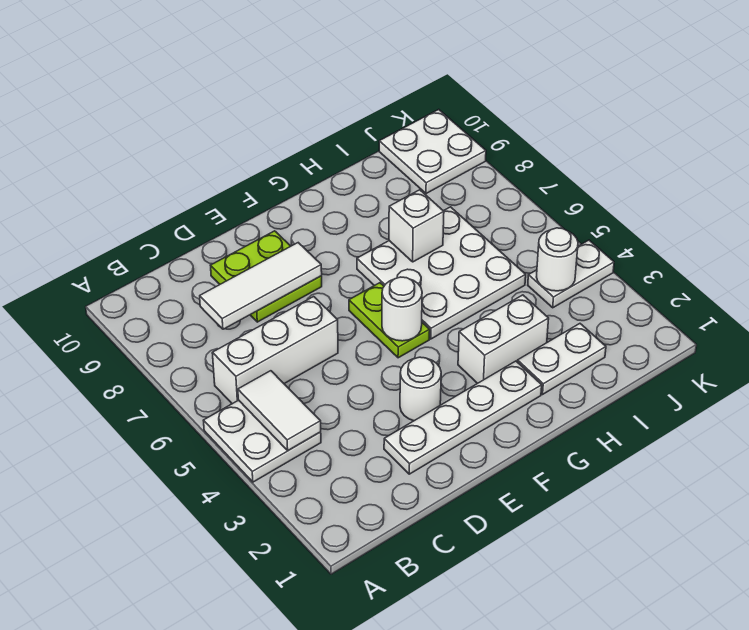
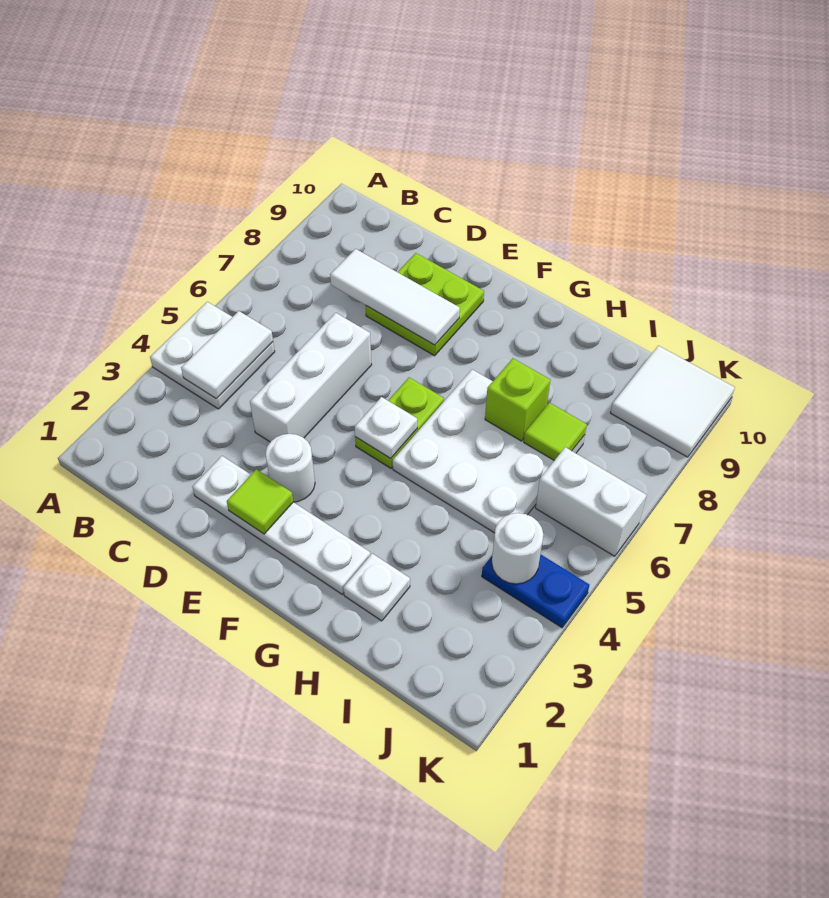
white 1x3 brick [212,297,338,404] -> white 1x3 brick turned to [250,313,372,442]
none -> lime 1x1 tile [227,469,293,534]
white 1x1 round brick [382,277,422,341] -> white 1x1 plate [355,397,417,458]
white 1x2 brick [458,295,549,383] -> white 1x2 brick moved to [536,447,646,556]
white 1x2 plate [517,324,606,394] -> white 1x1 plate [343,554,410,621]
white 1x1 brick [389,190,444,262] -> lime 1x1 brick [485,358,550,441]
none -> lime 1x1 tile [524,403,587,460]
white 1x2 plate [528,240,614,308] -> blue 1x2 plate [482,554,589,628]
white 2x2 plate [379,109,486,194] -> white 2x2 tile [611,346,735,457]

